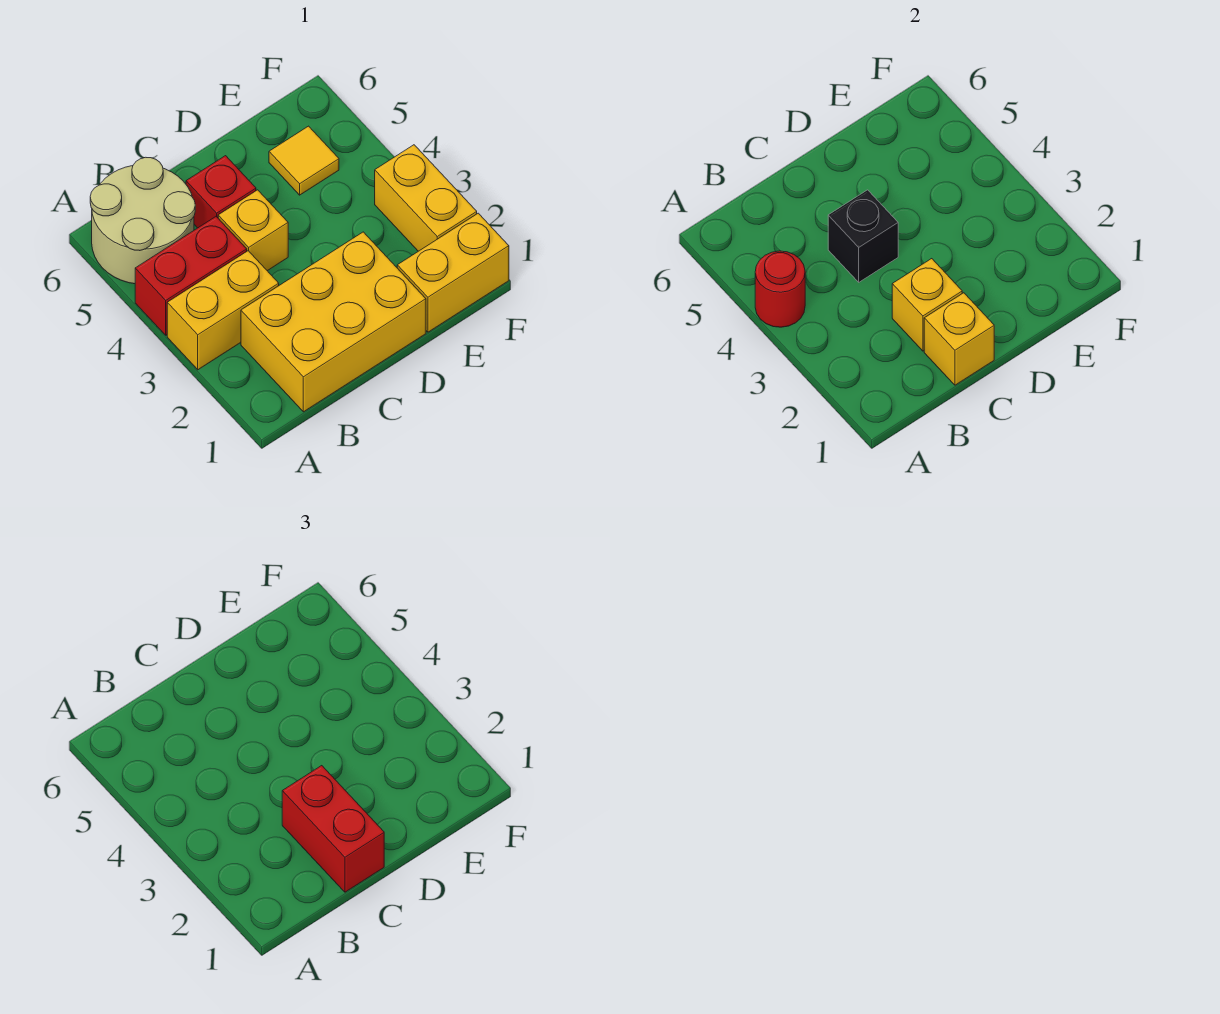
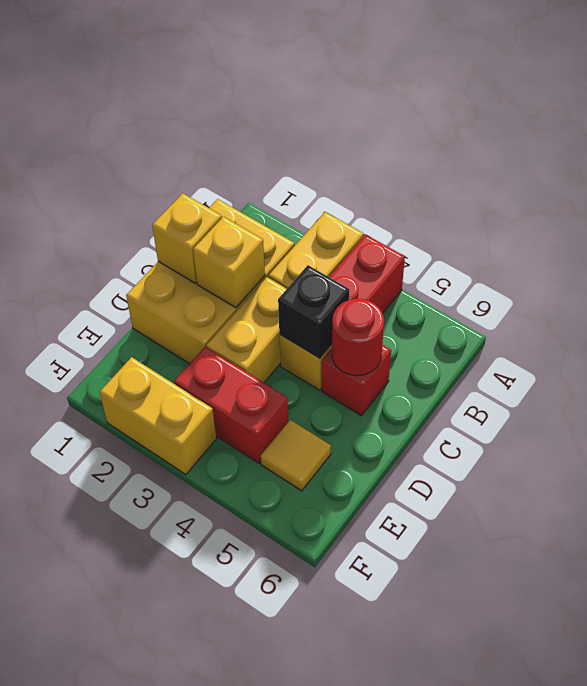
red 1x1 round brick [755,251,805,327] -> red 1x1 round brick moved to [332,299,384,376]
tan 2x2 round brick [90,157,195,284] -> none
red 1x2 brick [282,766,384,892] -> red 1x2 brick moved to [174,347,288,463]
yellow 1x2 brick [397,213,509,332] -> yellow 1x2 brick moved to [207,277,287,383]

